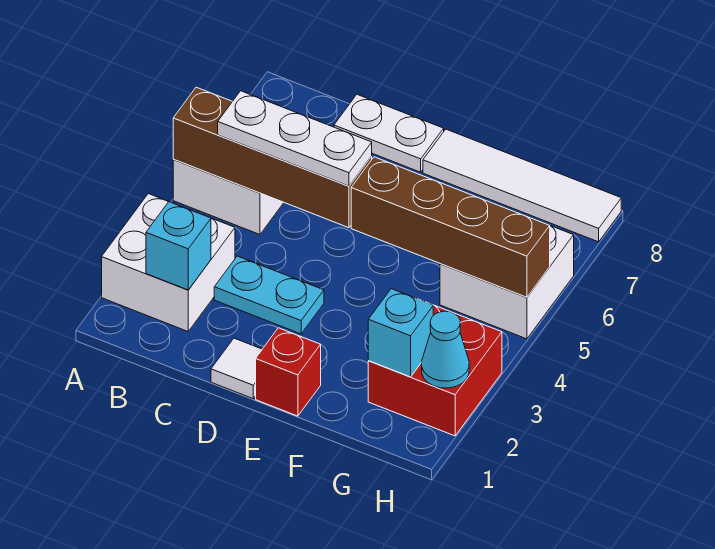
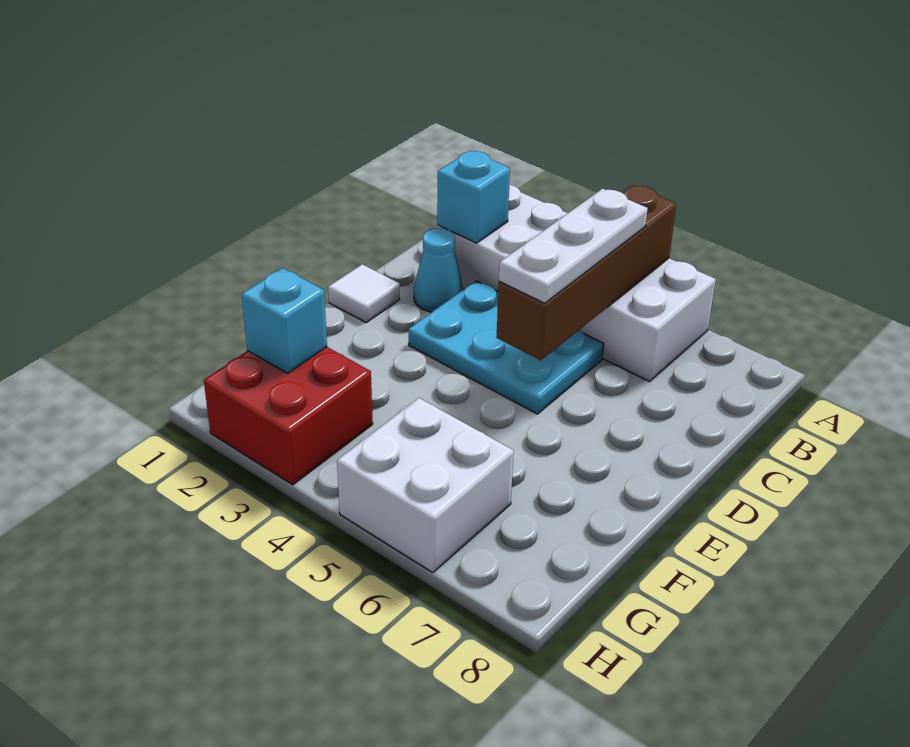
cyan 1x2 plate [214,256,324,334] -> cyan 2x3 plate [409,281,604,414]
white 1x2 plate [334,95,444,172] -> none
red 1x1 brick [256,328,321,416] -> none
brown 1x4 brick [351,157,550,297] -> none
white 1x4 tile [423,129,621,242] -> none
cyan 1x1 cone [422,311,469,388] -> cyan 1x1 cone moved to [414,228,463,312]

